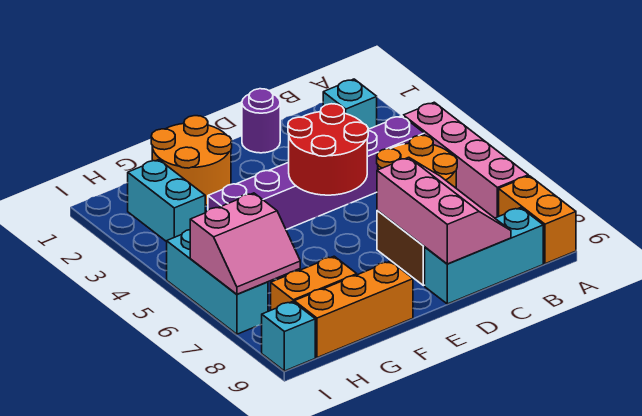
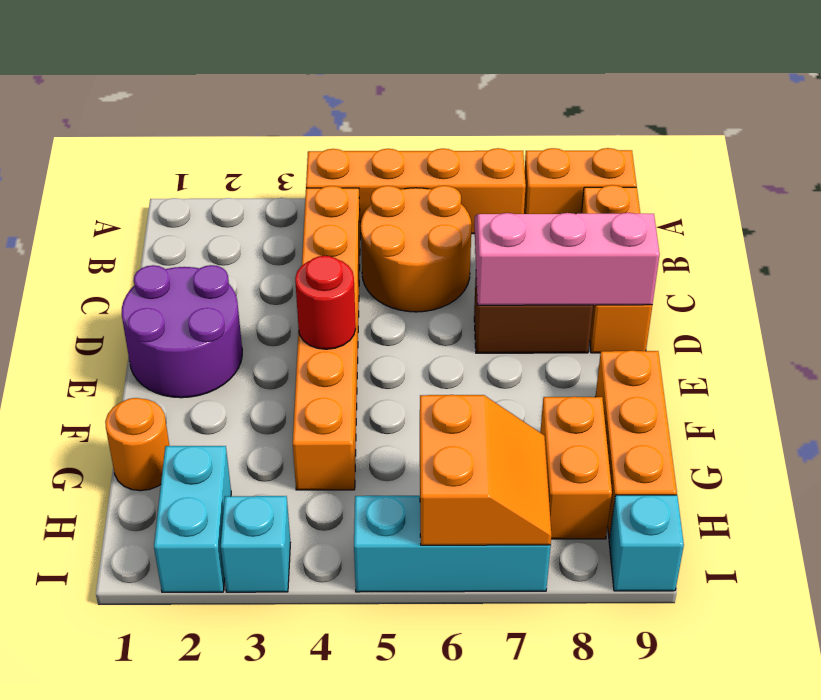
pink 1x4 brick [403,102,528,218] -> orange 1x4 brick [306,148,526,234]
cyan 1x1 brick [323,79,377,129] -> cyan 1x1 brick moved to [221,496,290,592]
purple 1x6 brick [208,116,424,230] -> orange 1x6 brick [293,186,360,490]
cyan 1x3 brick [425,208,543,304] -> orange 1x3 brick [582,185,652,353]
purple 1x1 round brick [242,89,280,153] -> purple 2x2 round brick [122,265,242,398]
red 2x2 round brick [288,104,368,195] -> red 1x1 round brick [295,256,356,349]
orange 2x2 round brick [151,116,232,206] -> orange 1x1 round brick [105,398,169,491]
cyan 1x2 brick [128,160,205,242] -> cyan 1x2 brick turned to [154,446,231,592]
pink 2x2 slope [190,193,300,294] -> orange 2x2 slope [420,395,552,545]

